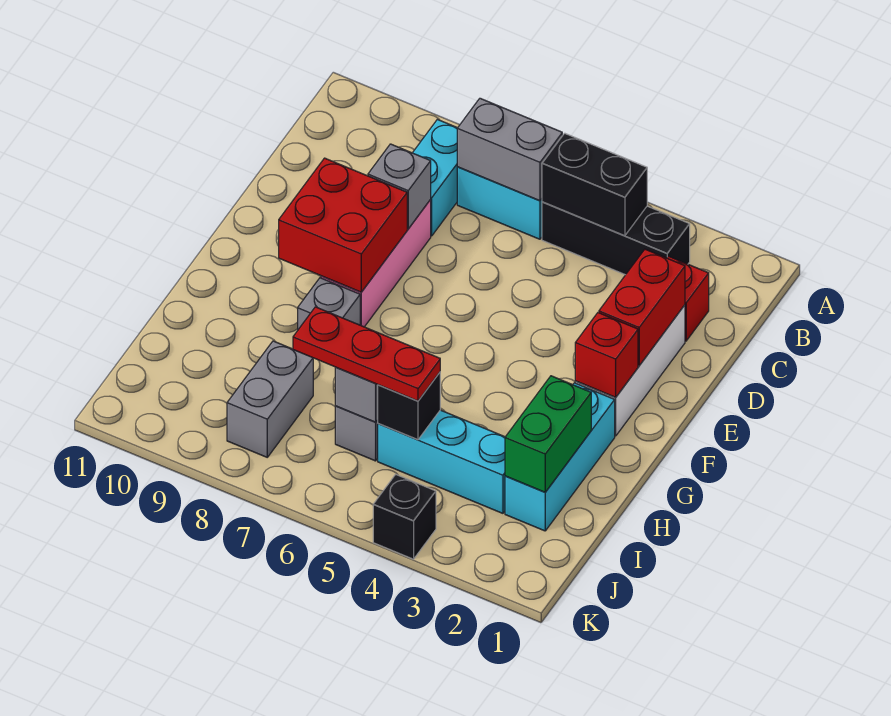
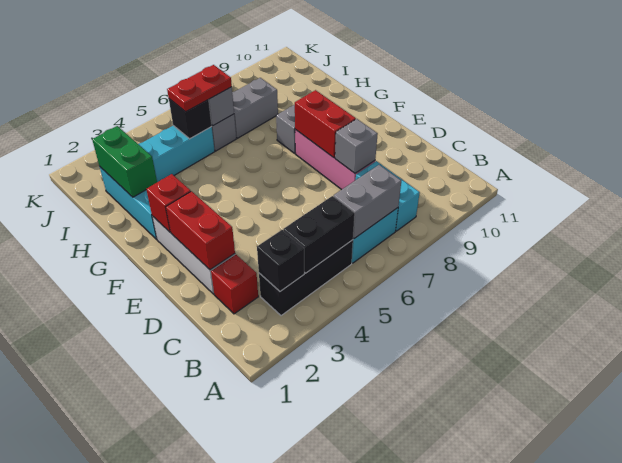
red 2x2 brick [279,158,407,292] -> red 1x2 brick [295,90,356,158]
red 1x3 plate [293,307,440,401] -> red 1x2 plate [167,65,232,112]
grey 1x2 brick [227,341,313,457] -> grey 1x2 brick turned to [232,78,278,138]
black 1x1 brick [373,474,436,559] -> black 1x1 brick moved to [257,230,304,291]

